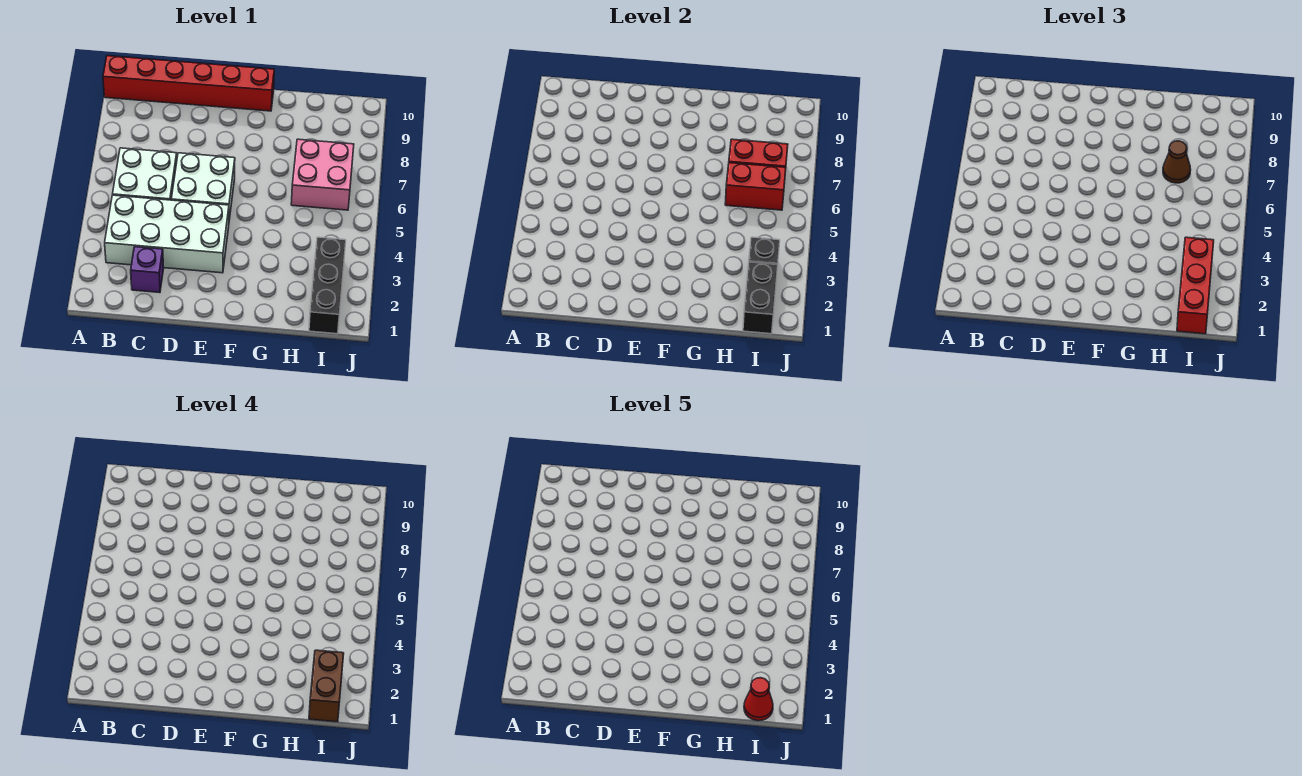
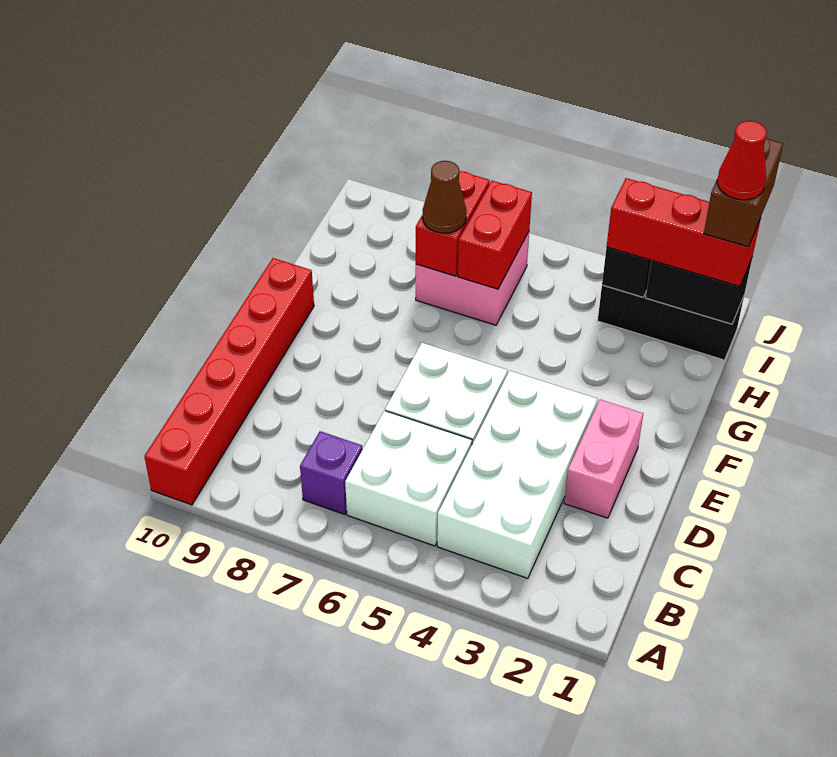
purple 1x1 brick [131,247,164,293] -> purple 1x1 brick moved to [300,431,363,514]
none -> pink 1x2 brick [564,400,643,518]
brown 1x2 brick [309,650,344,722] -> brown 1x2 brick turned to [704,138,783,247]

